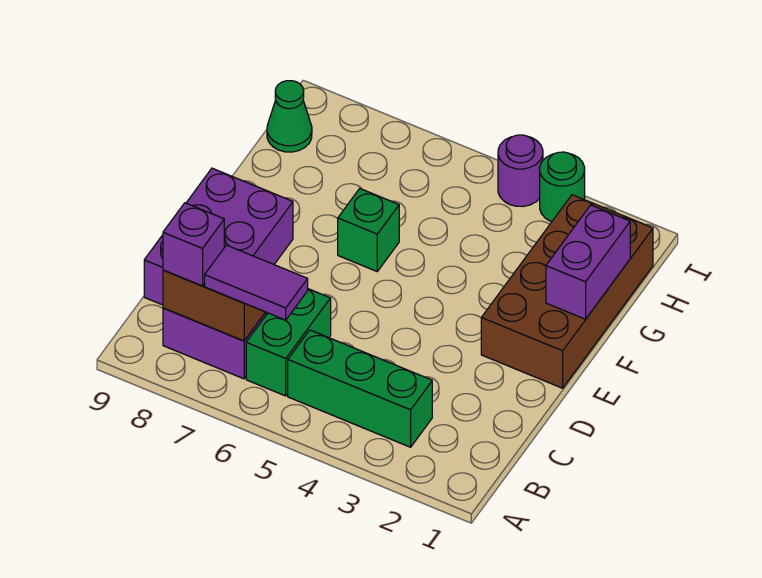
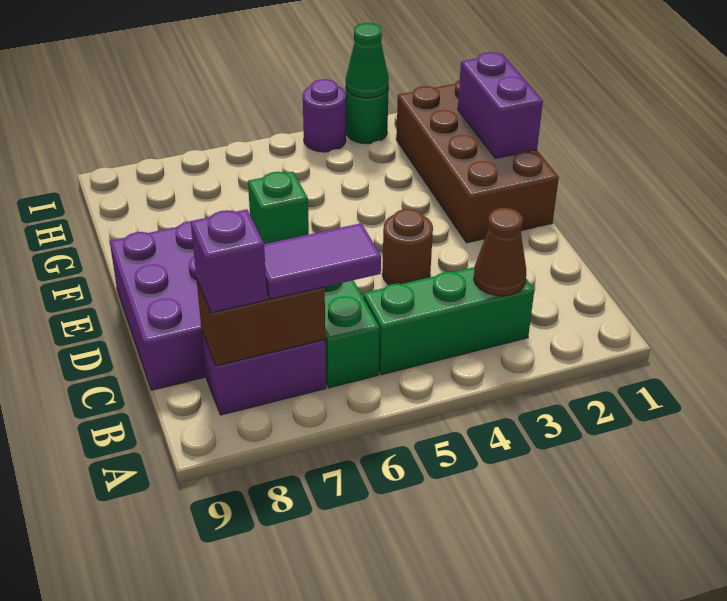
none -> brown 1x1 cone [474,208,526,296]
none -> brown 1x1 round brick [382,209,433,285]
green 1x1 cone [267,81,312,152] -> green 1x1 cone moved to [346,23,389,98]

